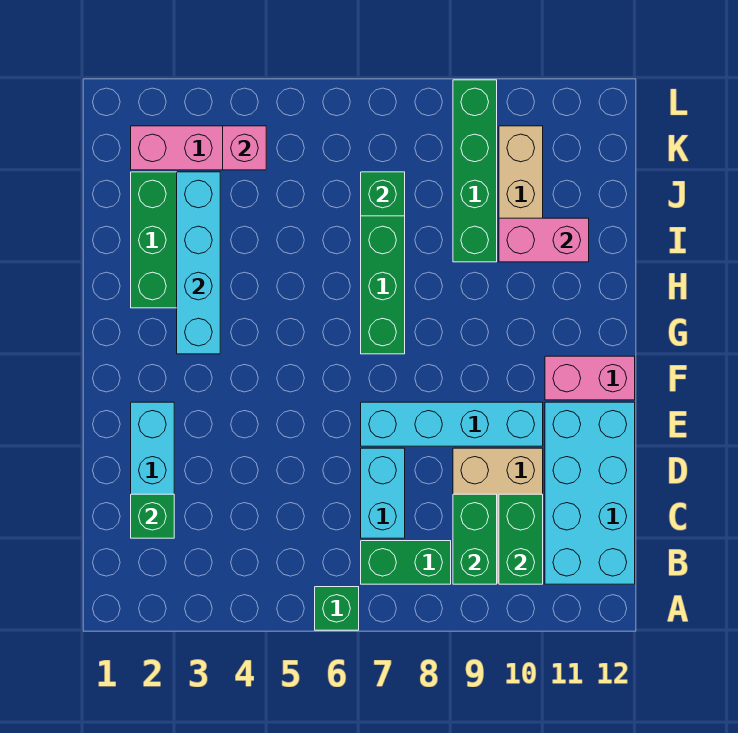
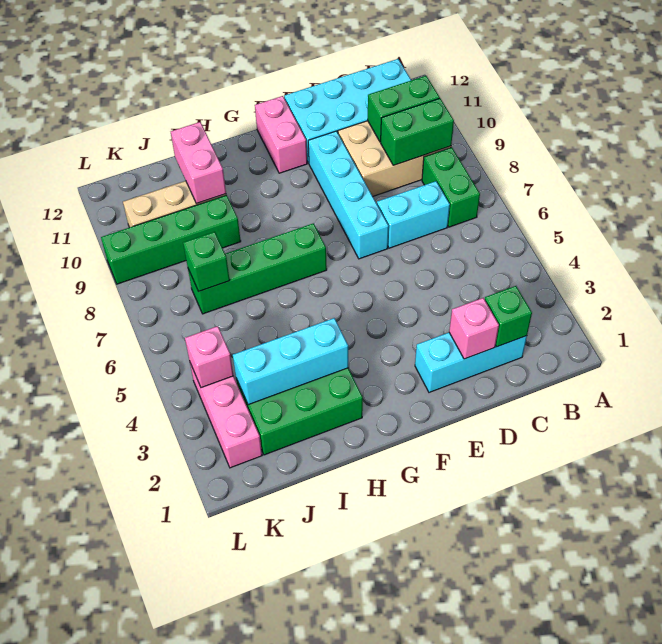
green 1x1 brick [315,587,359,630] -> none
none -> pink 1x1 brick [449,298,499,359]
cyan 1x4 brick [177,172,220,354] -> cyan 1x3 brick [233,318,348,405]

